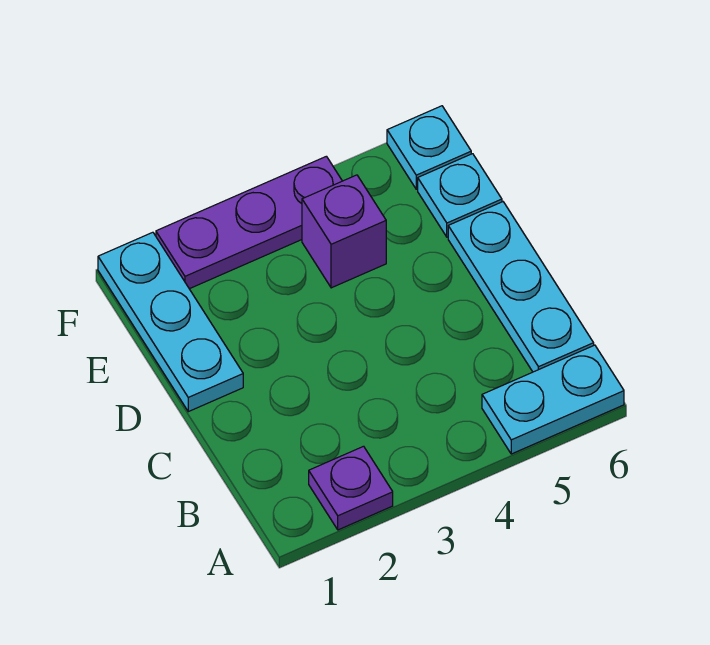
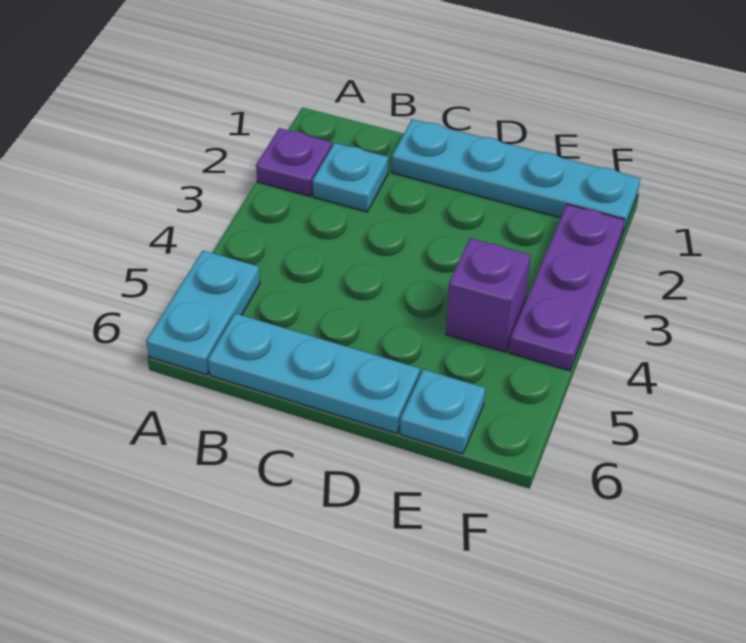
cyan 1x3 plate [98,232,243,412] -> cyan 1x4 plate [392,119,640,234]
cyan 1x1 plate [387,106,471,189] -> cyan 1x1 plate moved to [313,143,388,212]

